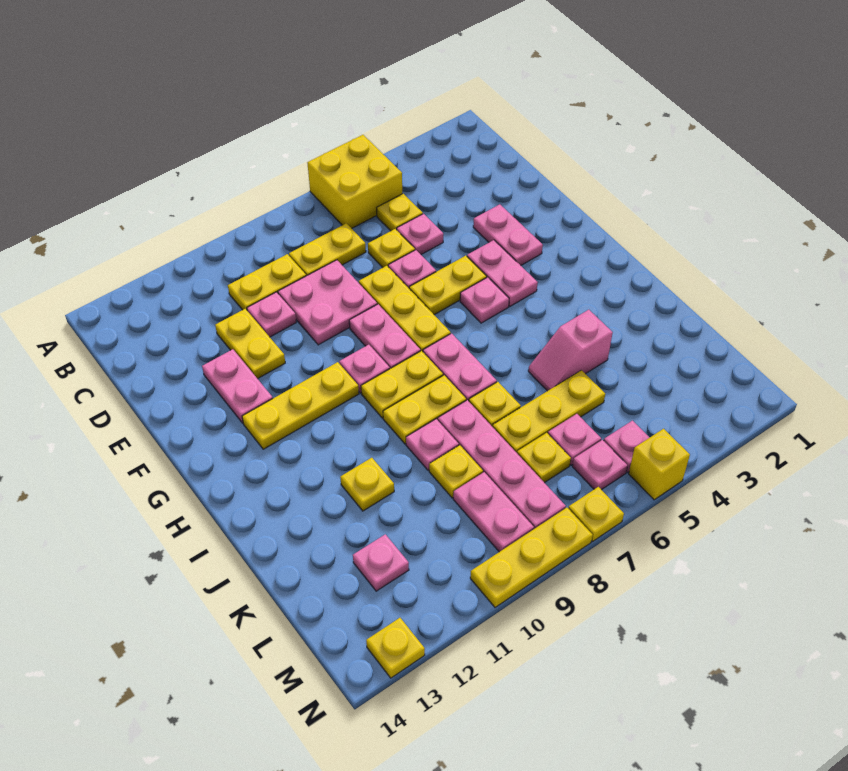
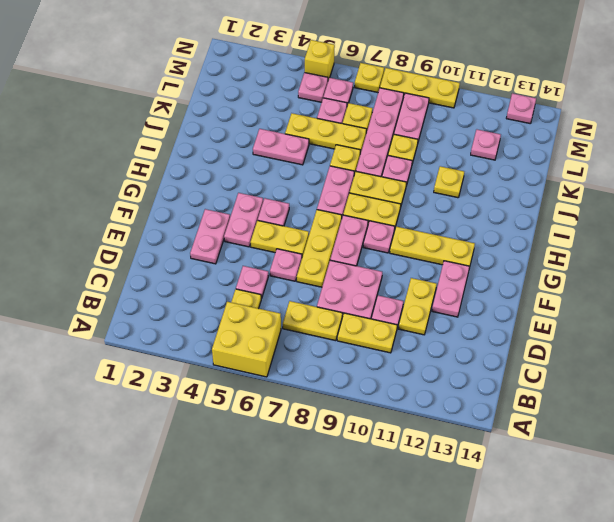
yellow 1x1 plate [368,229,415,268] -> none
pink 1x2 slope [528,310,613,391] -> pink 1x2 plate [253,129,309,165]
yellow 1x1 plate [366,618,425,678] -> pink 1x1 plate [506,93,536,124]

